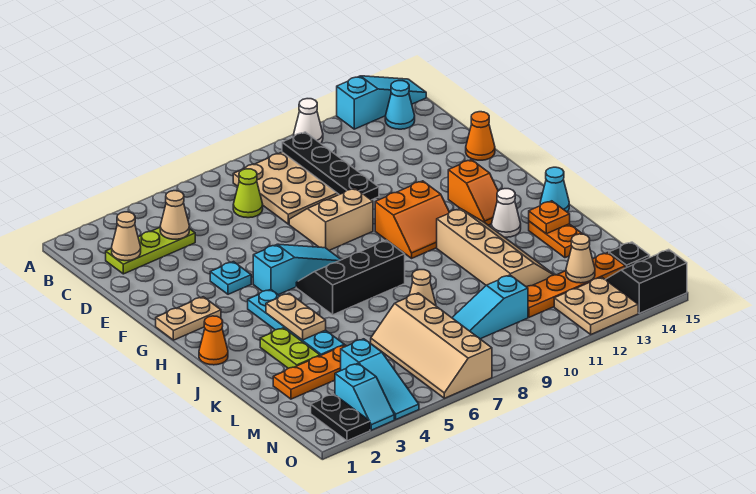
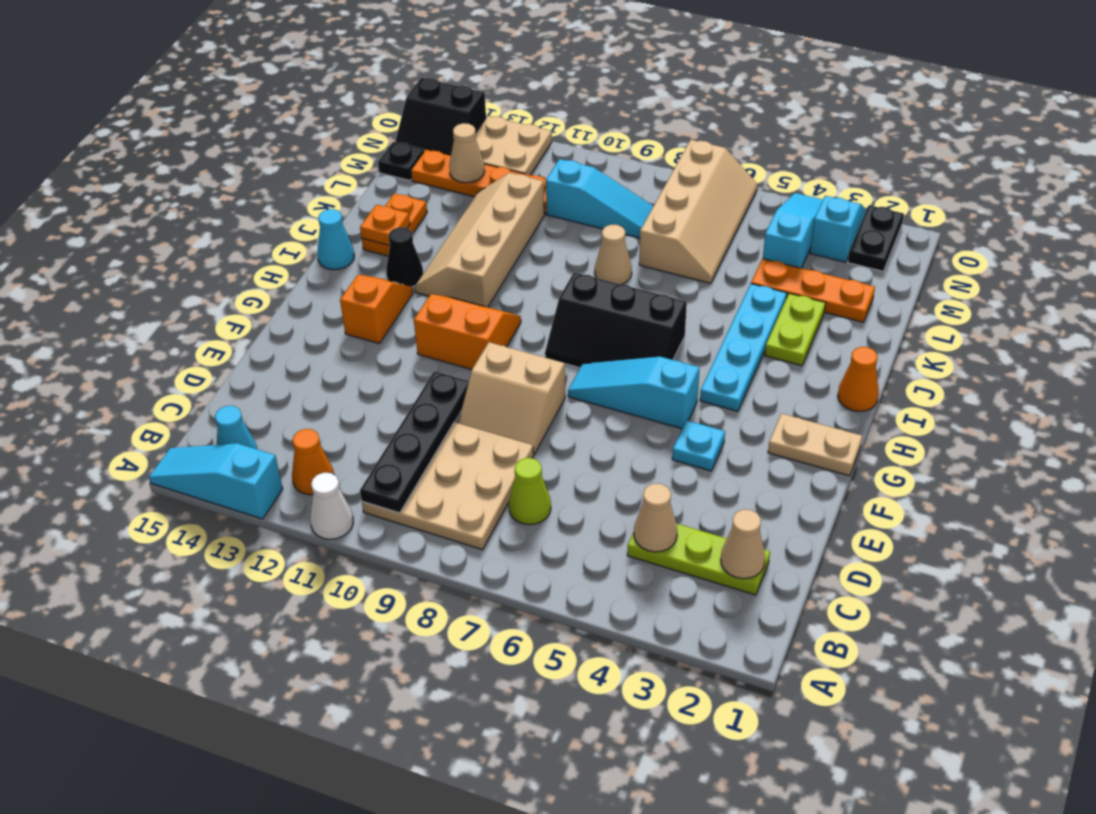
orange 1x1 cone [466,112,495,160] -> orange 1x1 cone moved to [292,429,334,495]
tan 1x2 plate [266,293,326,340] -> none
white 1x1 cone [491,189,521,237] -> black 1x1 cone [386,227,423,287]

